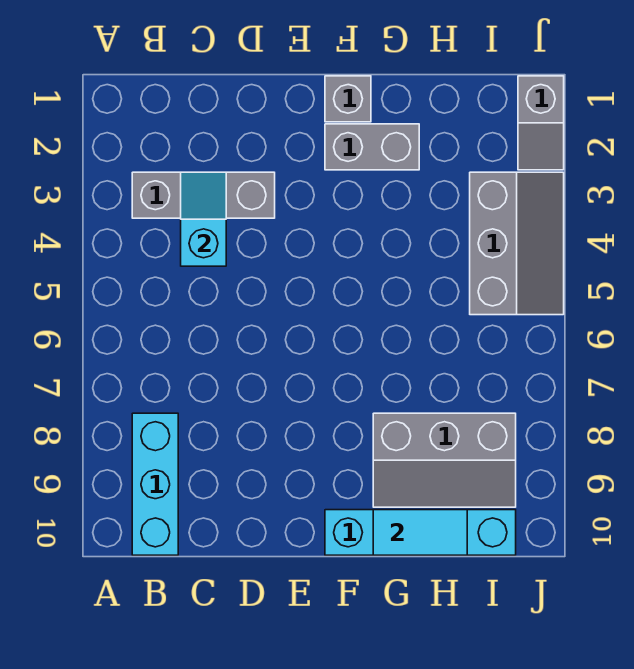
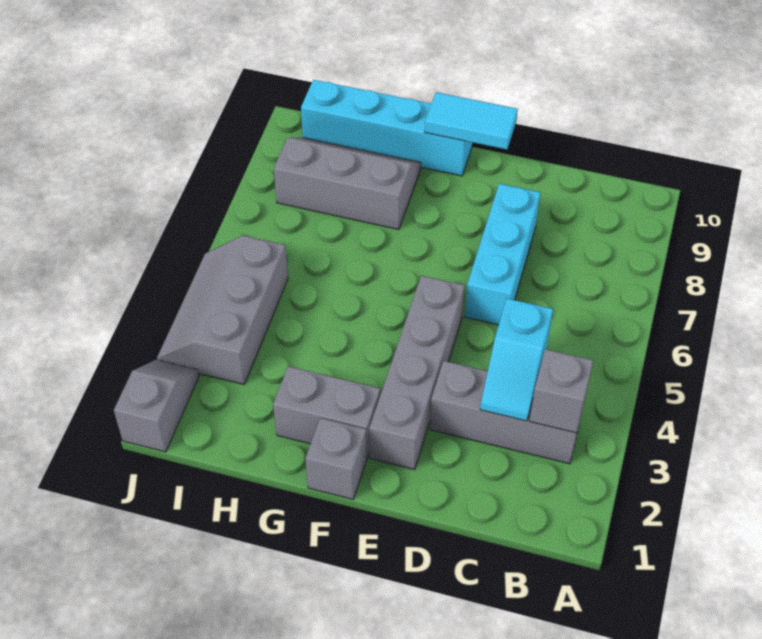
none -> grey 1x1 brick [530,349,593,433]
cyan 1x3 brick [132,413,178,555] -> cyan 1x3 brick moved to [465,184,540,325]
none -> grey 1x4 brick [369,276,465,470]
cyan 1x2 tile [373,510,467,555] -> cyan 1x2 tile moved to [425,92,518,150]

